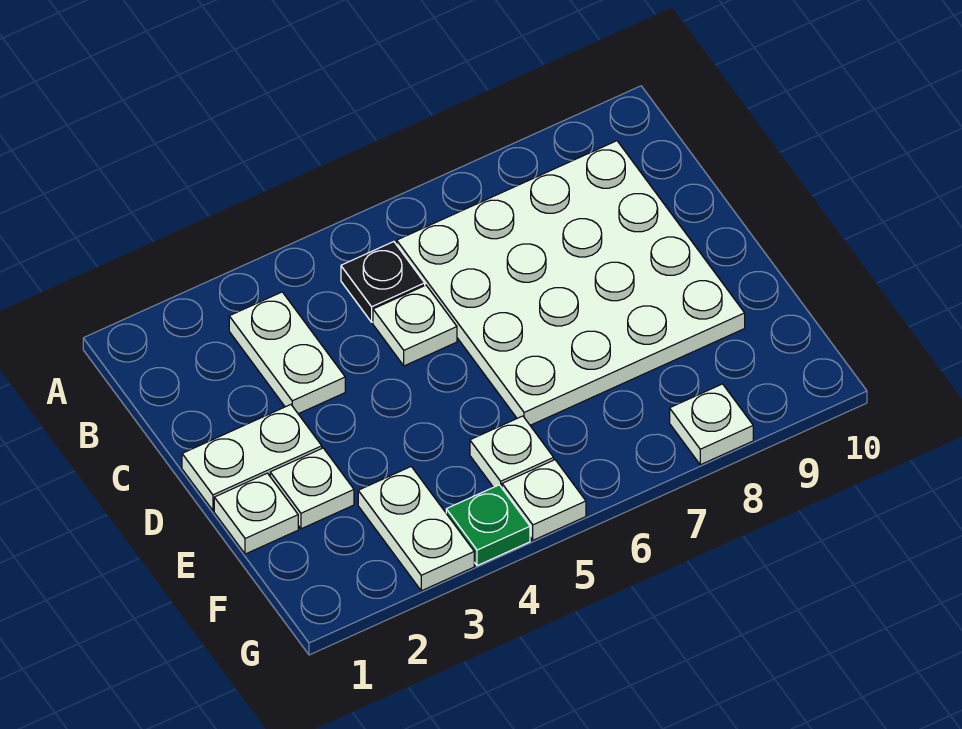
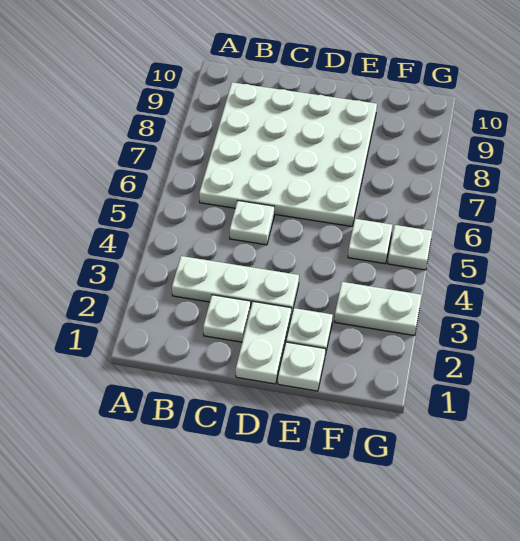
white 1x2 plate [229,292,345,414] -> white 1x3 plate [172,256,299,315]
black 1x1 plate [341,242,425,322] -> none
green 1x1 plate [446,485,530,566] -> none
white 1x1 plate [670,384,753,465] -> white 1x1 plate moved to [203,295,251,342]

